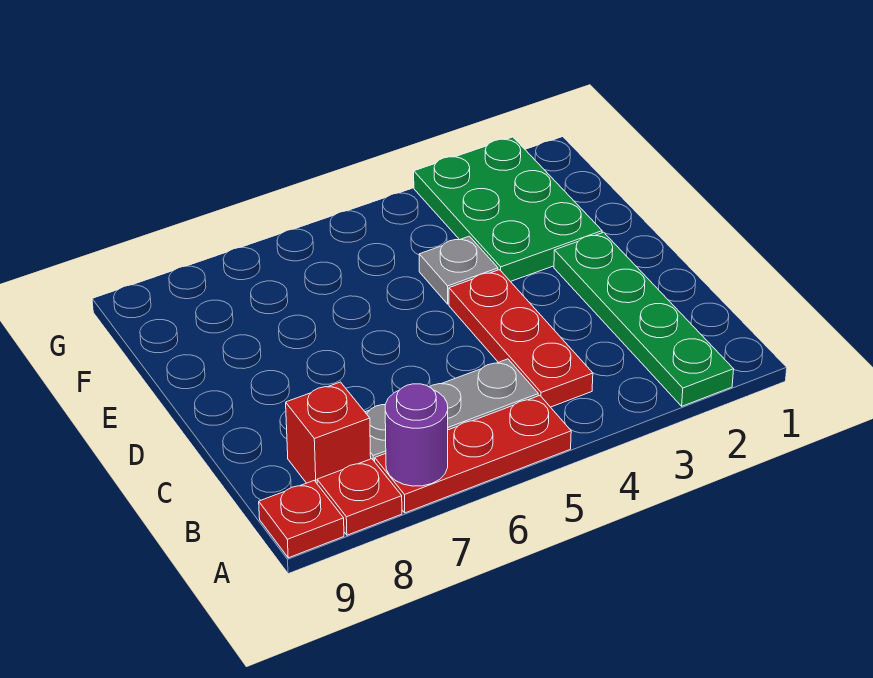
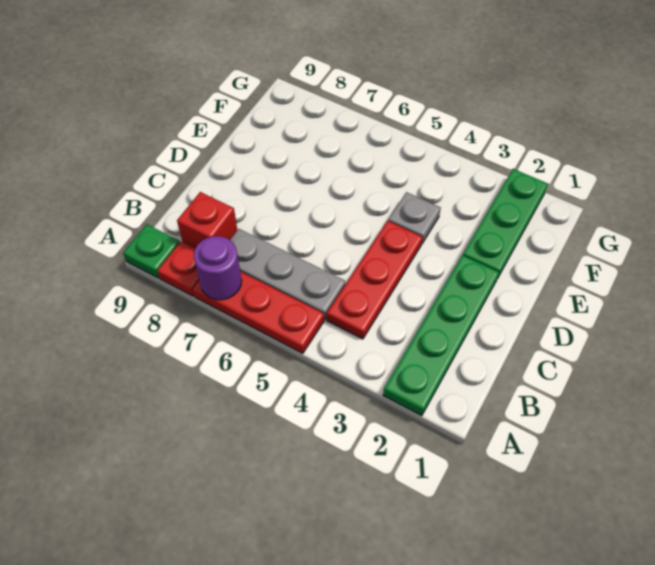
red 1x1 plate [259,481,344,558] -> green 1x1 plate [123,224,180,278]
green 2x3 plate [414,137,602,282] -> green 1x3 plate [463,169,548,279]

